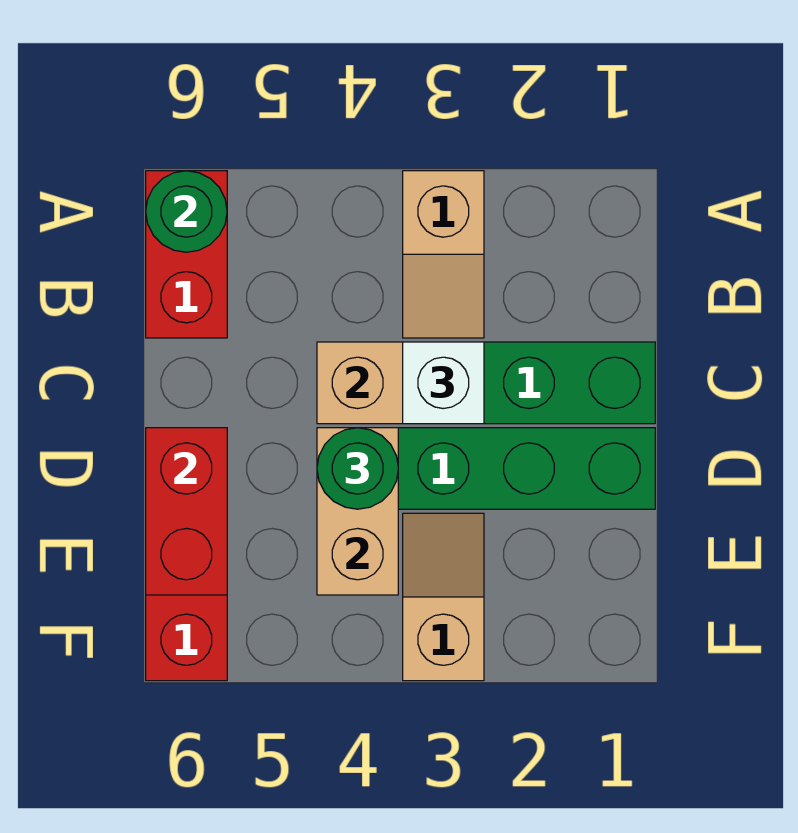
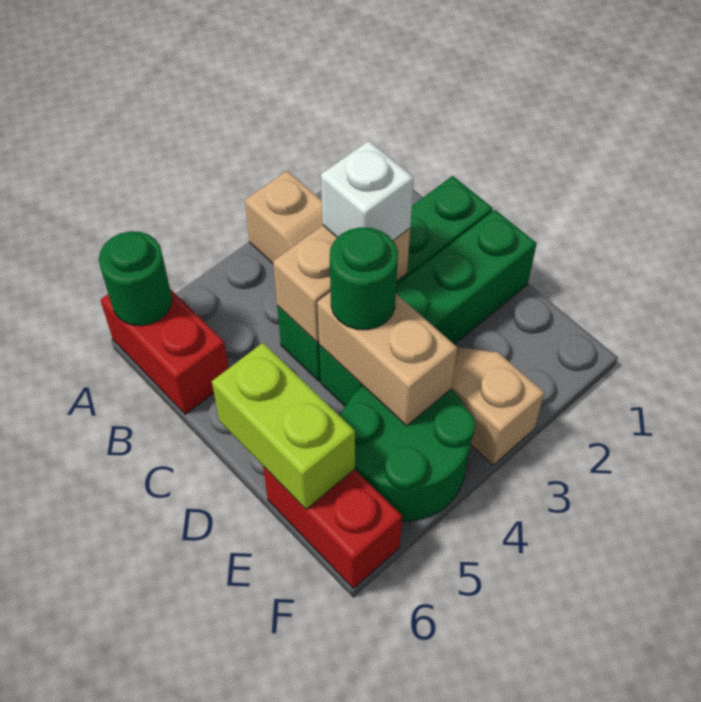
red 1x2 brick [146,428,227,595] -> lime 1x2 brick [212,343,355,509]
none -> green 2x2 round brick [340,386,475,521]

